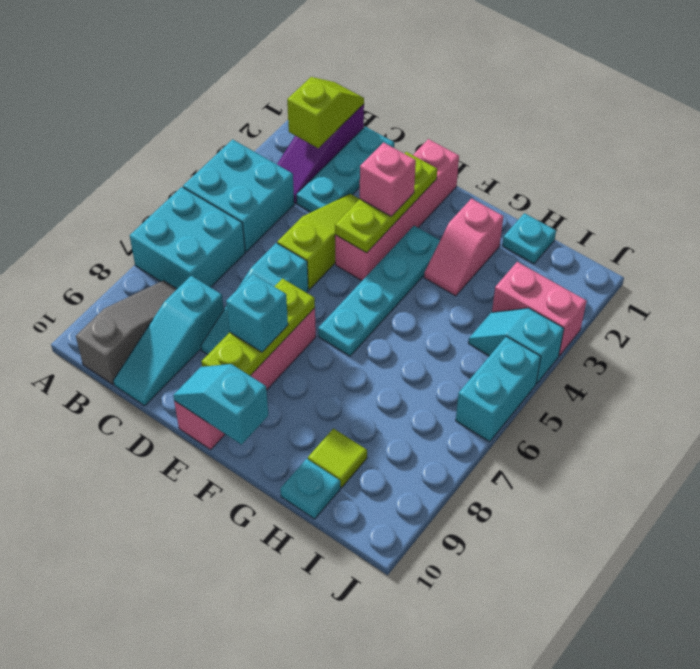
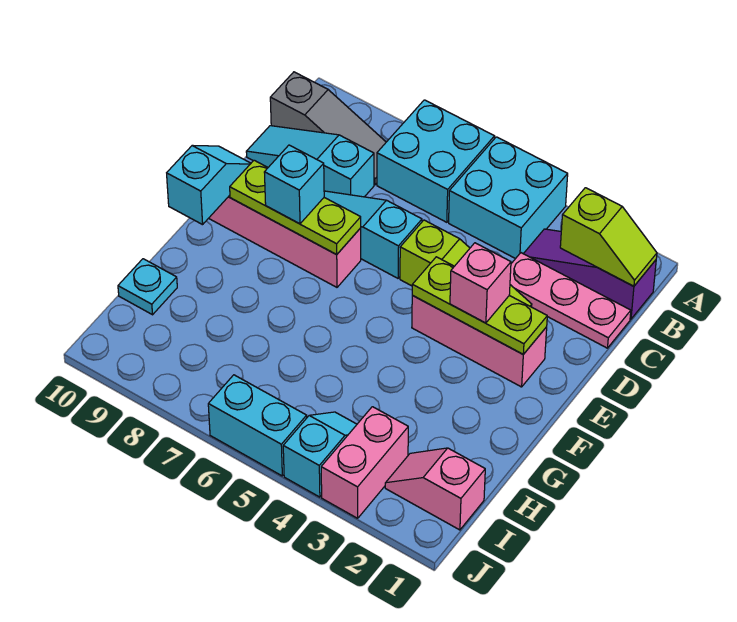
cyan 1x3 plate [296,127,394,212] -> pink 1x3 plate [510,253,631,348]
pink 1x4 brick [335,139,459,281] -> pink 1x3 brick [412,296,547,387]
cyan 1x4 plate [318,226,440,356] -> none
pink 1x2 slope [424,199,503,296] -> pink 1x2 slope moved to [385,448,485,530]
cyan 1x1 plate [502,213,556,264] -> none
lime 1x1 tile [308,429,367,487] -> none

